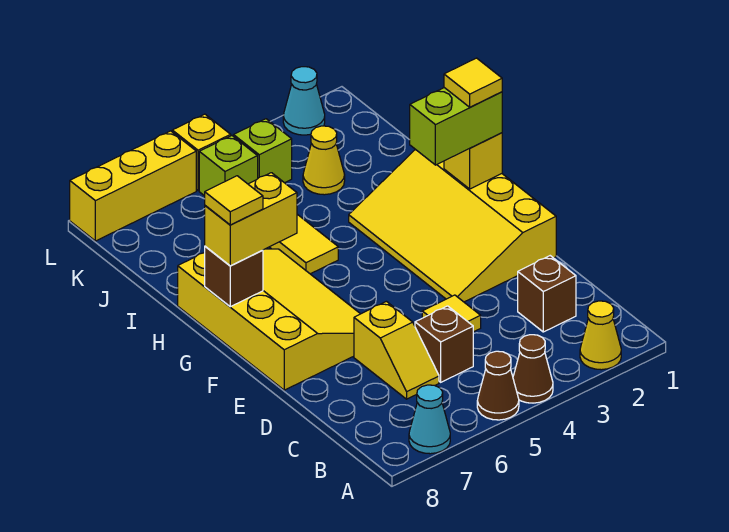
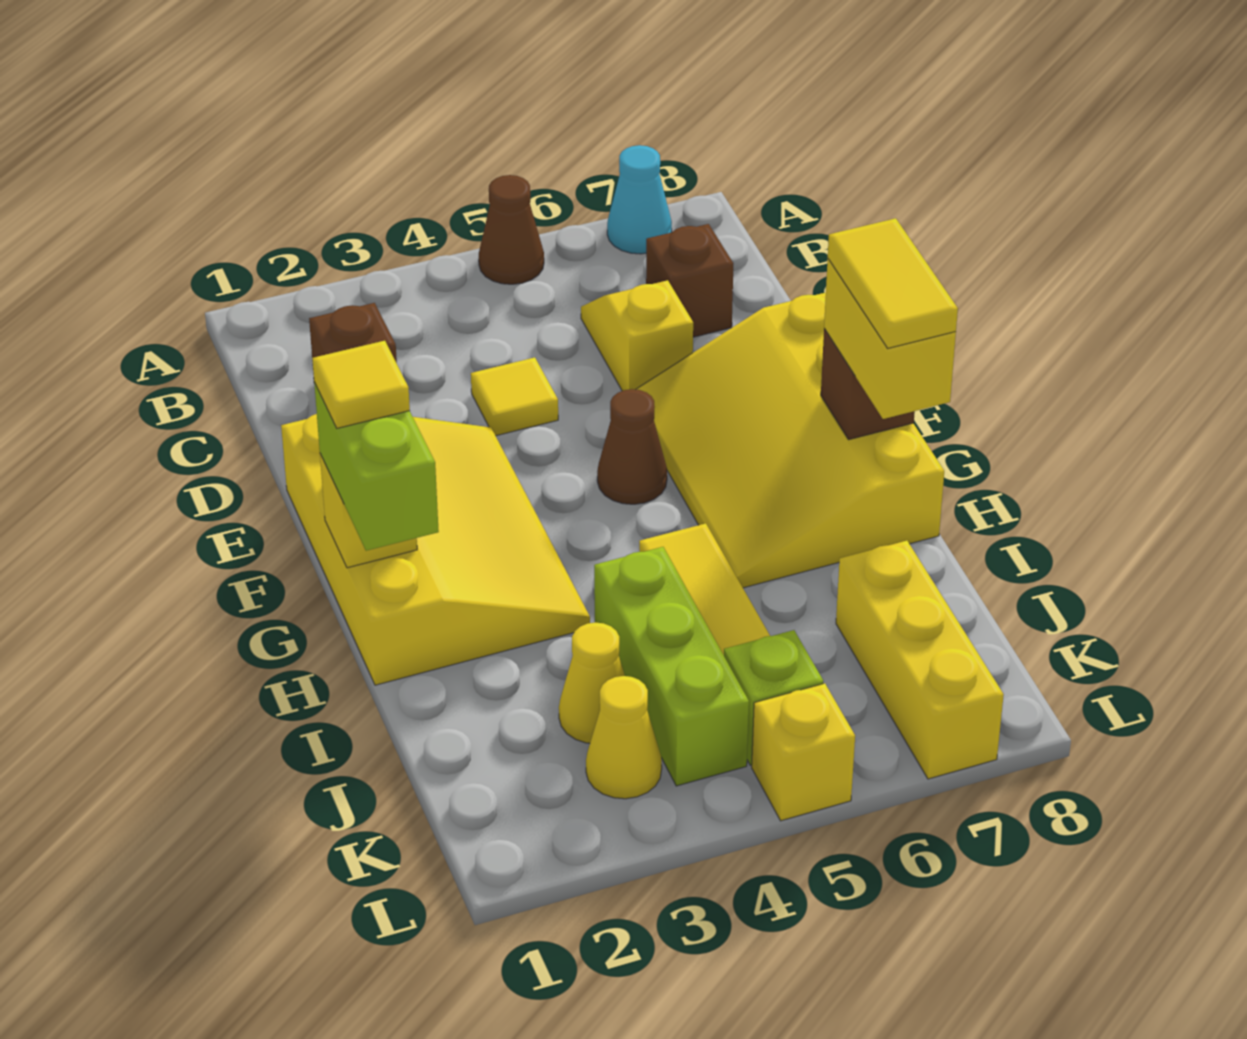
yellow 1x1 cone [580,301,621,370] -> yellow 1x1 cone moved to [586,676,662,799]
brown 1x1 cone [513,335,553,403] -> brown 1x1 cone moved to [597,389,667,504]
brown 1x1 brick [415,306,473,382] -> brown 1x1 brick moved to [646,224,734,337]
lime 1x2 brick [410,88,502,165] -> lime 1x2 brick turned to [314,382,439,551]
yellow 1x2 brick [205,173,297,266] -> yellow 1x2 brick turned to [824,259,956,419]
yellow 1x1 tile [205,176,263,225] -> yellow 1x2 tile [828,218,958,348]
lime 1x1 brick [234,119,292,183] -> lime 1x3 brick [594,547,749,786]
cyan 1x1 cone [283,67,325,135] -> none
yellow 1x3 brick [70,131,196,241] -> yellow 1x3 brick turned to [836,541,1004,779]

